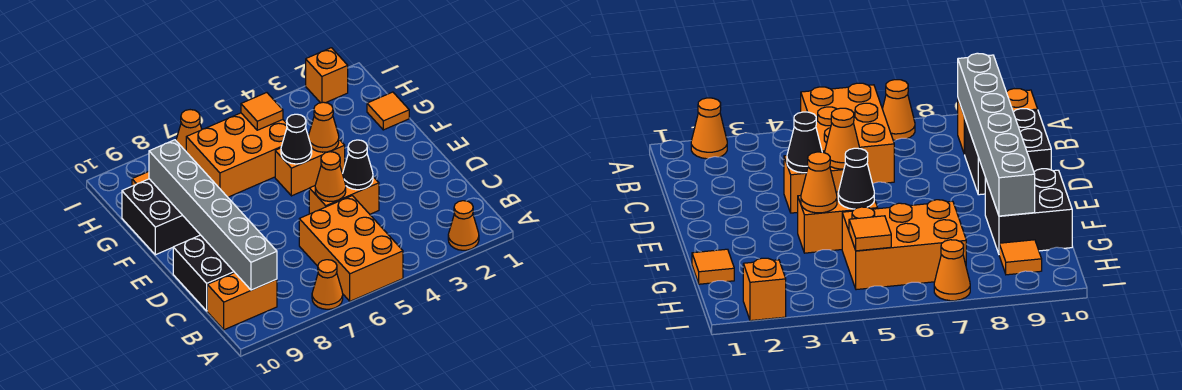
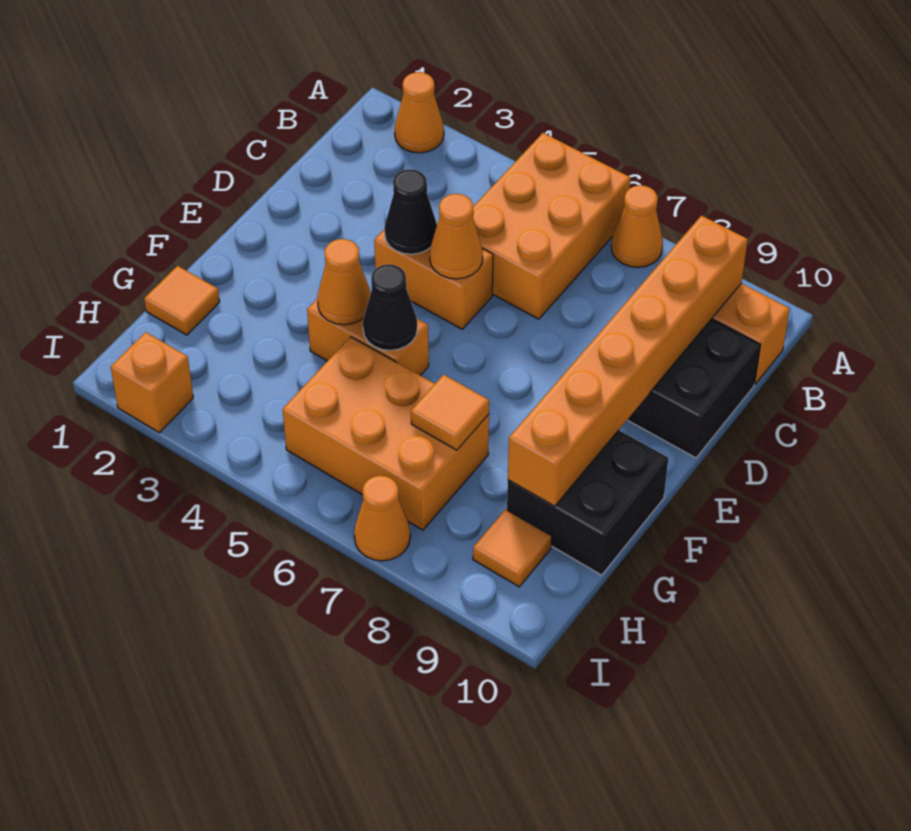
grey 1x6 brick [149,140,277,290] -> orange 1x6 brick [508,216,748,506]
orange 1x1 tile [241,93,283,130] -> orange 1x1 tile moved to [411,375,489,450]

